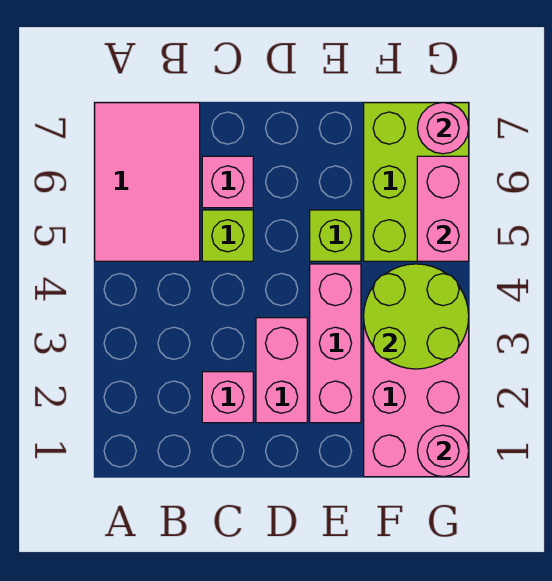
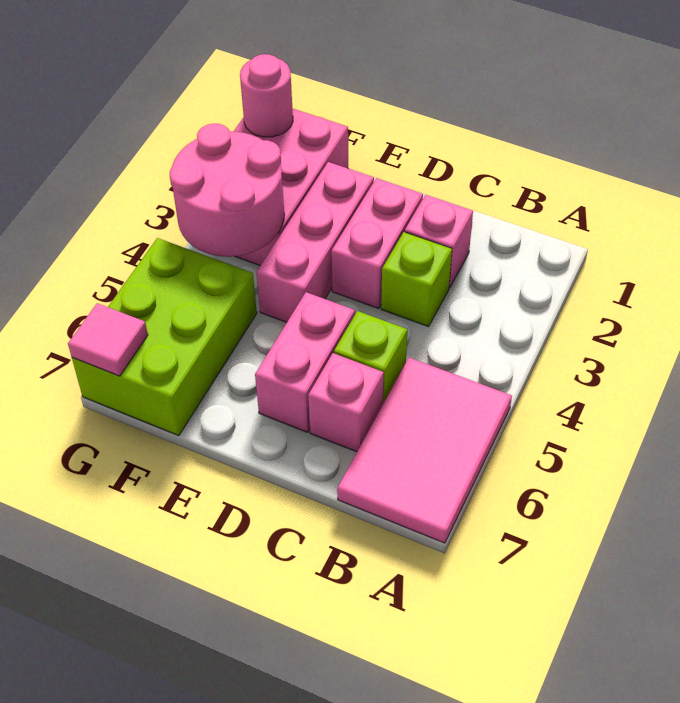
lime 1x1 brick [310,210,361,261] -> lime 1x1 brick moved to [381,232,452,327]
lime 2x2 round brick [364,264,469,369] -> pink 2x2 round brick [170,124,284,257]
pink 1x2 brick [417,156,469,261] -> pink 1x2 brick moved to [255,292,355,432]
pink 1x1 round brick [417,103,469,154] -> pink 1x1 tile [68,303,148,376]

